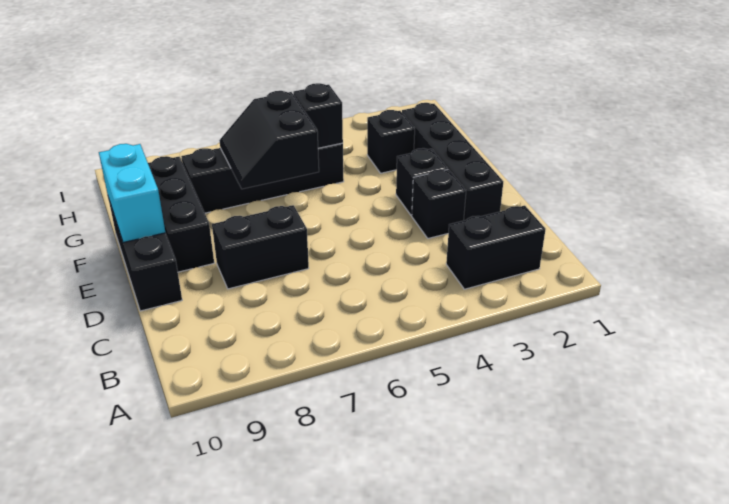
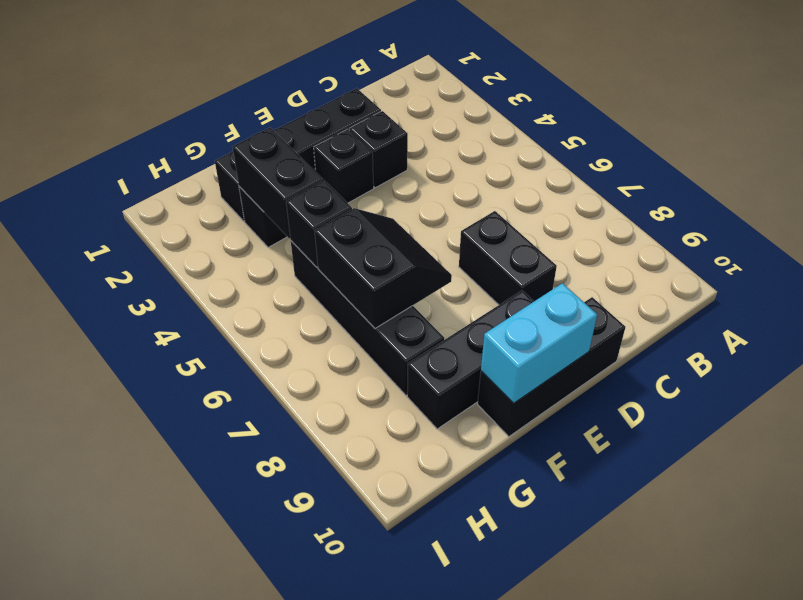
black 1x2 brick [446,206,546,289] -> black 1x2 brick moved to [233,128,323,239]
black 2x2 slope [219,91,319,189] -> black 2x2 slope turned to [315,208,452,328]

